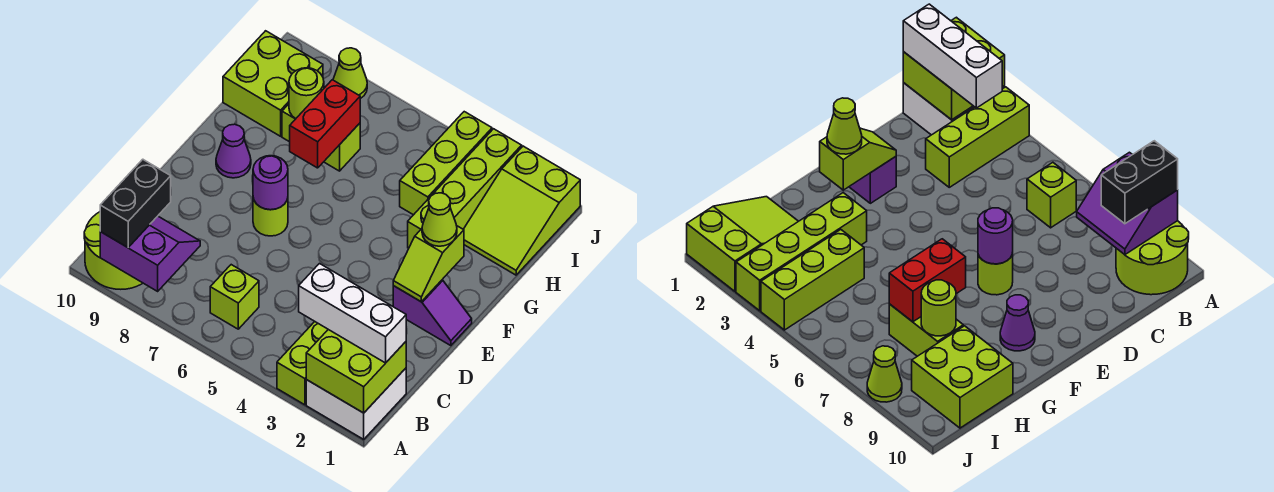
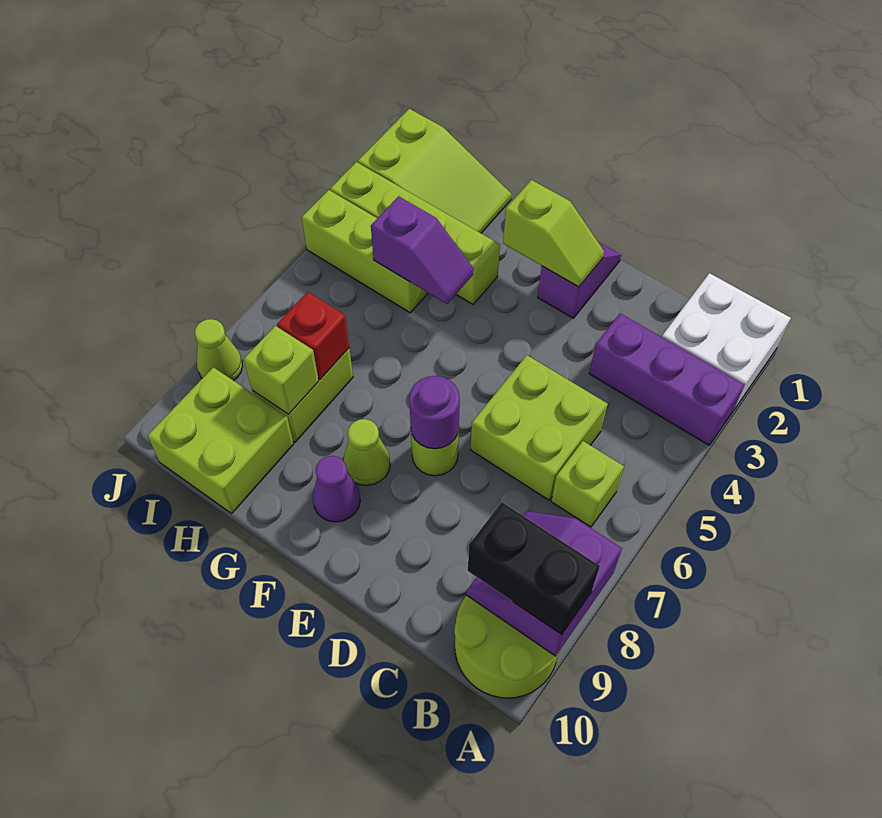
lime 2x2 brick [306,330,406,413] -> lime 2x2 brick moved to [471,355,608,500]
lime 1x3 brick [277,322,328,405] -> purple 1x3 brick [589,313,744,445]
white 1x3 brick [299,264,406,363] -> none
lime 1x1 cone [422,193,457,246] -> lime 1x1 cone moved to [343,419,390,485]
none -> purple 1x2 slope [371,196,474,304]
red 1x2 brick [290,80,360,168] -> red 1x1 brick [277,292,349,379]
lime 1x1 round brick [289,68,324,119] -> lime 1x1 brick [244,326,319,414]

